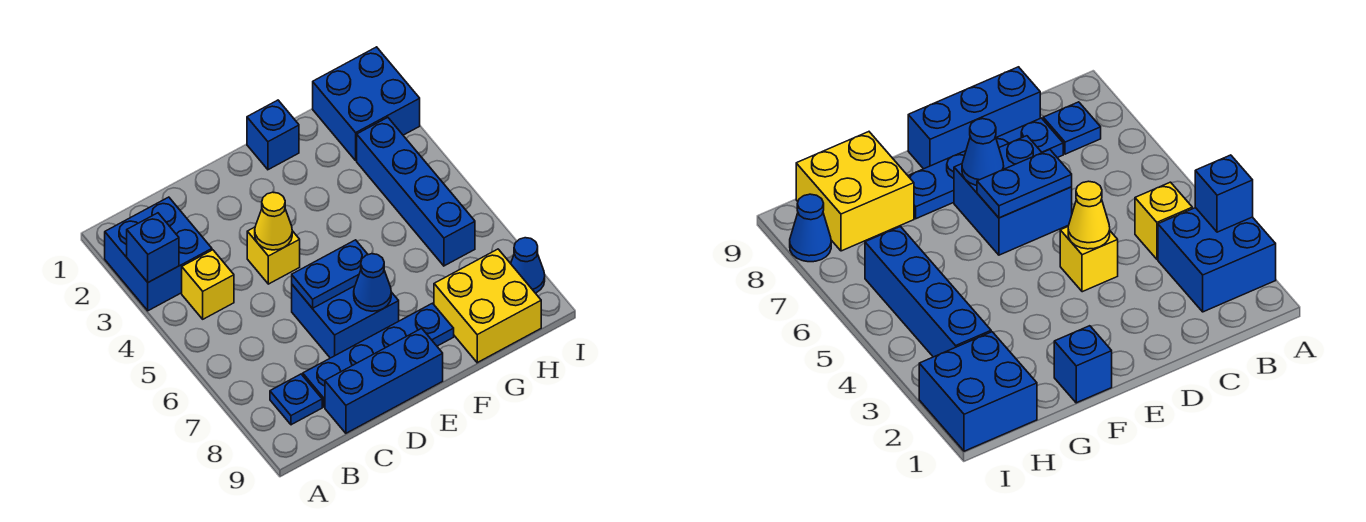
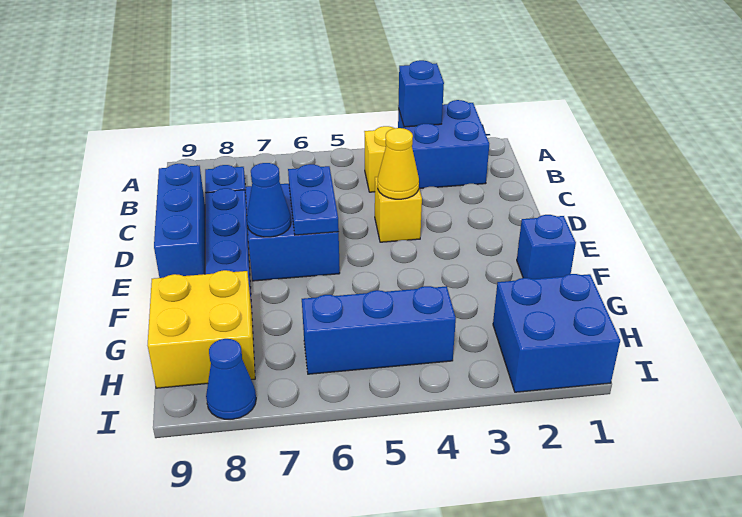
blue 1x4 brick [357,117,475,266] -> blue 1x3 brick [302,286,456,374]

